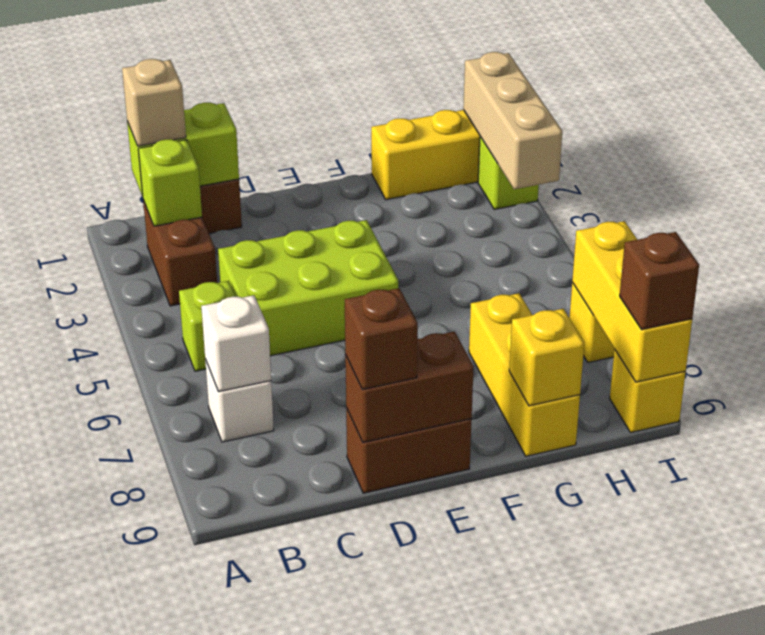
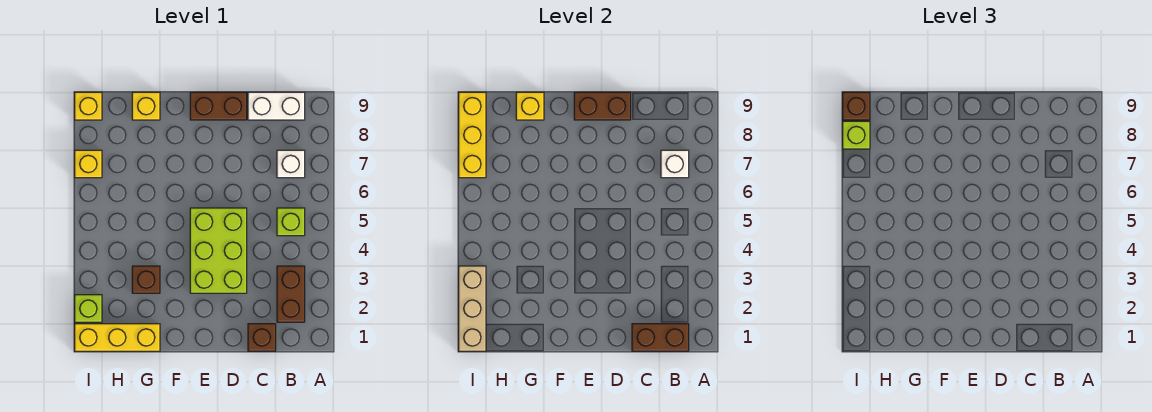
lime 1x2 brick [127,103,239,197] -> brown 1x2 brick [632,324,689,351]
tan 1x1 brick [122,59,186,146] -> none
lime 1x1 brick [138,139,202,226] -> lime 1x1 brick moved to [843,121,870,149]
none -> white 1x2 brick [248,92,305,120]
lime 2x3 brick [218,220,398,356] -> lime 2x3 brick turned to [190,208,247,293]
brown 1x1 brick [345,288,418,390] -> brown 1x1 brick moved to [132,266,160,293]
yellow 1x3 brick [469,293,580,456] -> yellow 1x1 brick [132,92,160,120]

